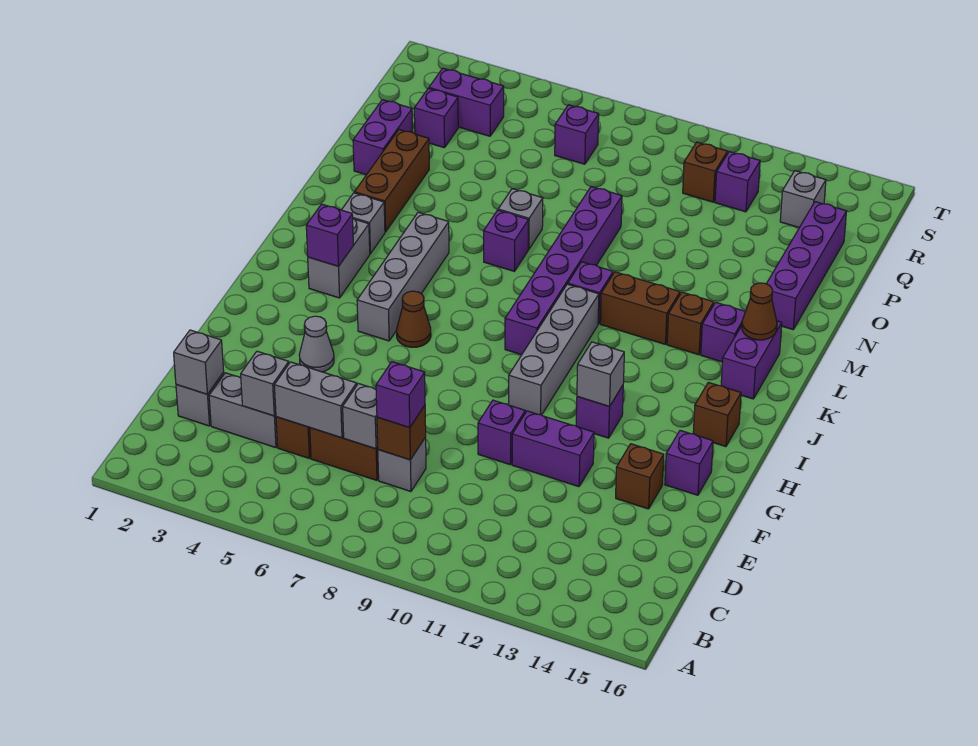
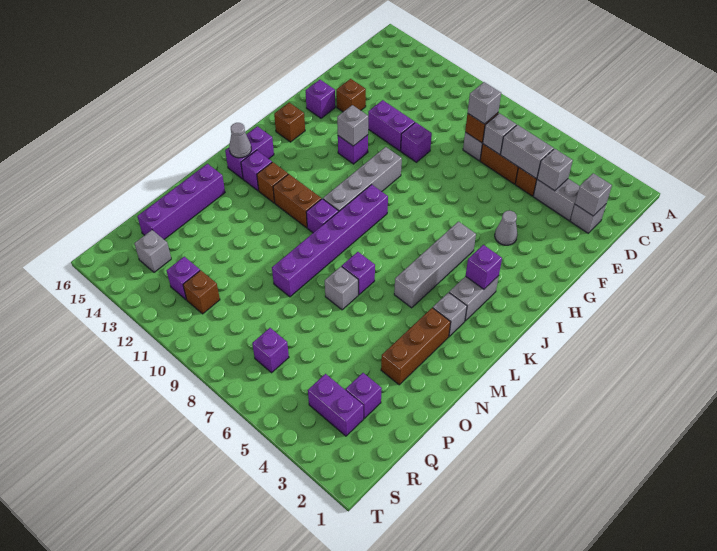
purple 1x1 brick [376,362,425,428] -> grey 1x1 brick [468,82,501,124]
brown 1x1 cone [397,291,431,347] -> none
brown 1x1 cone [742,283,777,340] -> grey 1x1 cone [229,123,251,158]
purple 1x2 brick [353,100,413,175] -> none

